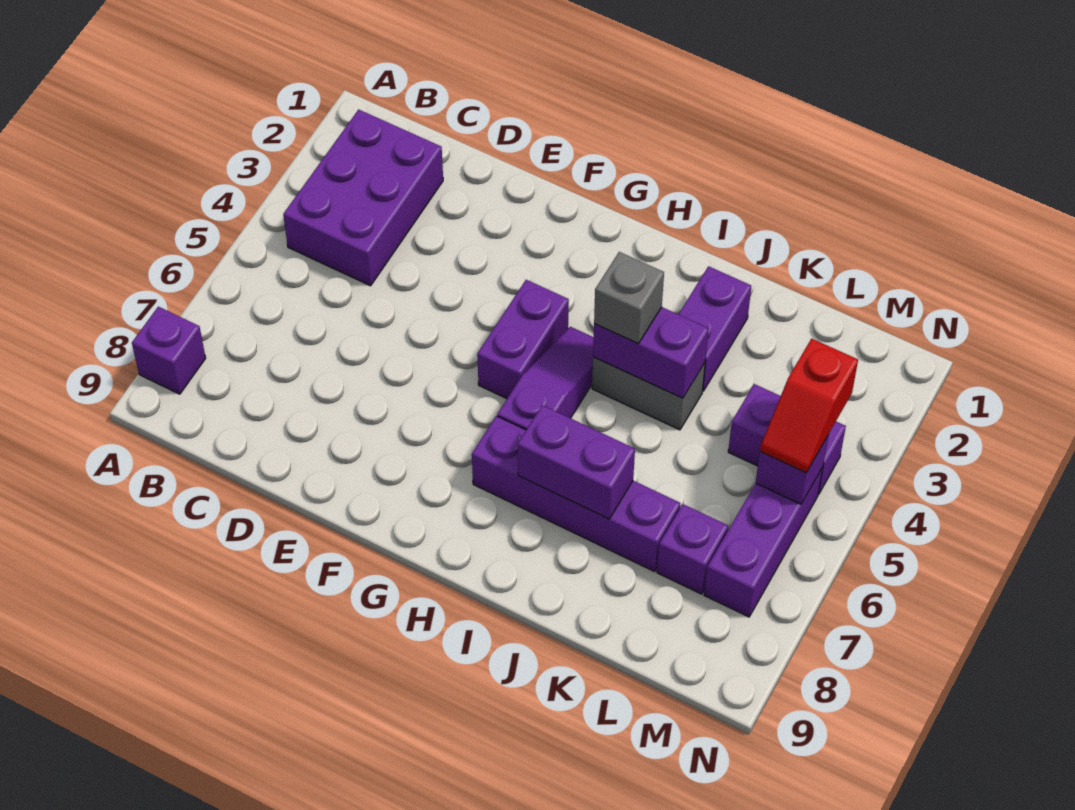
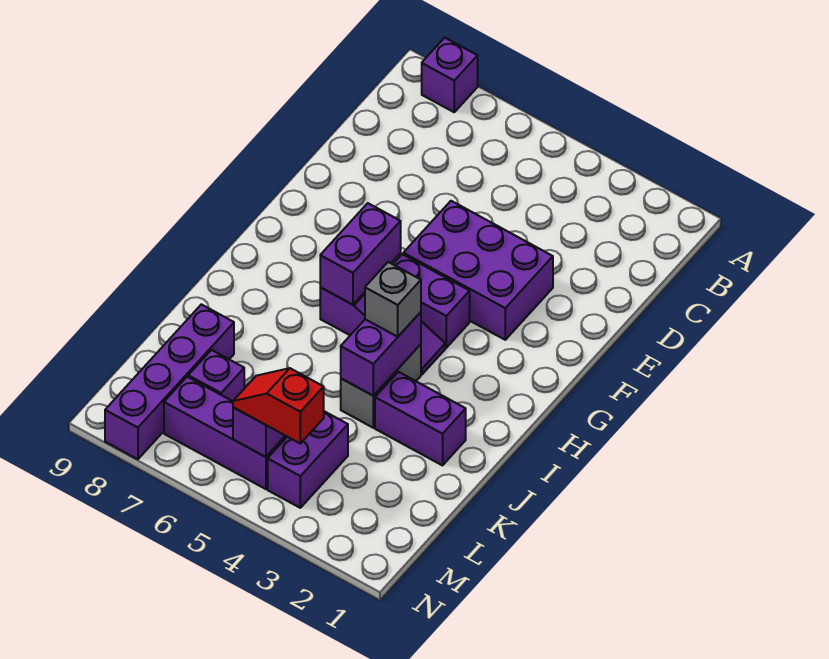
purple 2x3 brick [283,110,443,286] -> purple 2x3 brick moved to [403,201,553,340]
purple 1x4 brick [472,416,680,572] -> purple 1x4 brick moved to [105,304,234,459]
purple 1x2 brick [518,405,635,519] -> purple 1x2 brick moved to [320,203,401,305]

